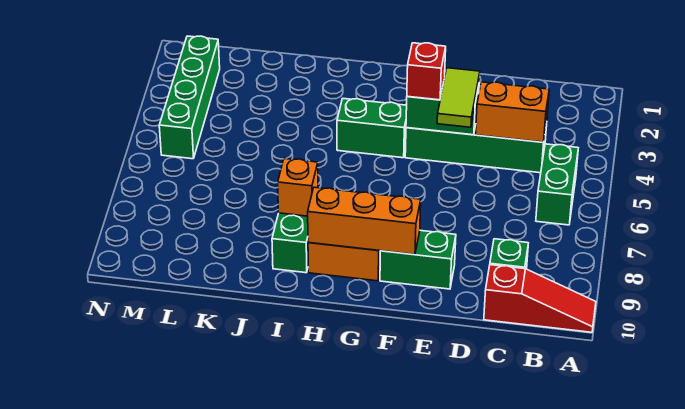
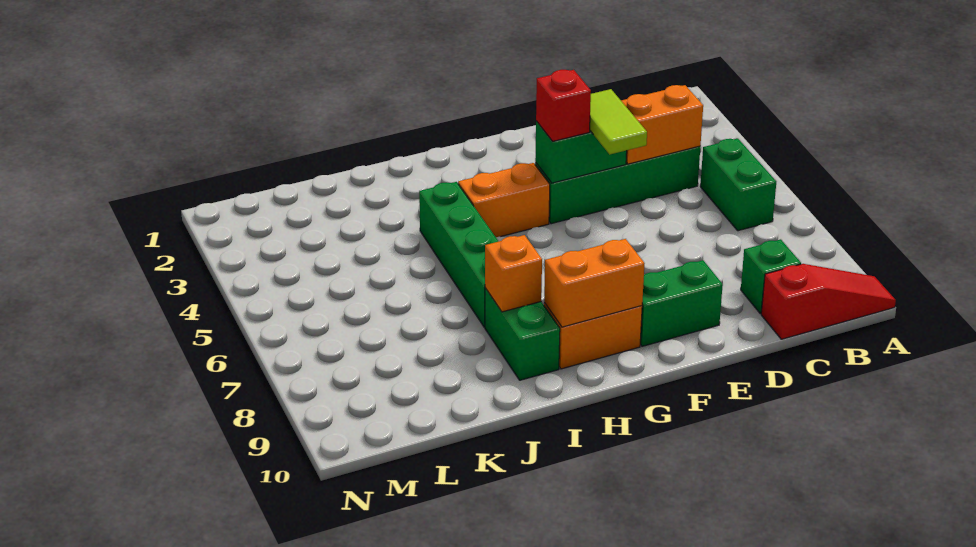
orange 1x3 brick [308,187,421,255] -> orange 1x2 brick [544,239,645,327]
green 1x2 brick [337,99,407,158] -> orange 1x2 brick [458,163,550,237]
green 1x4 brick [159,36,220,159] -> green 1x4 brick moved to [419,182,498,327]

